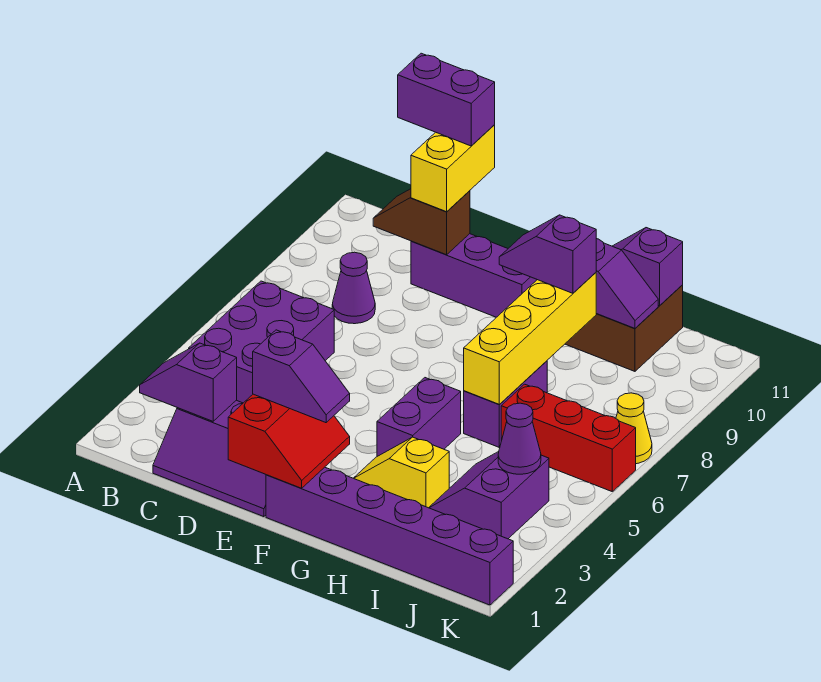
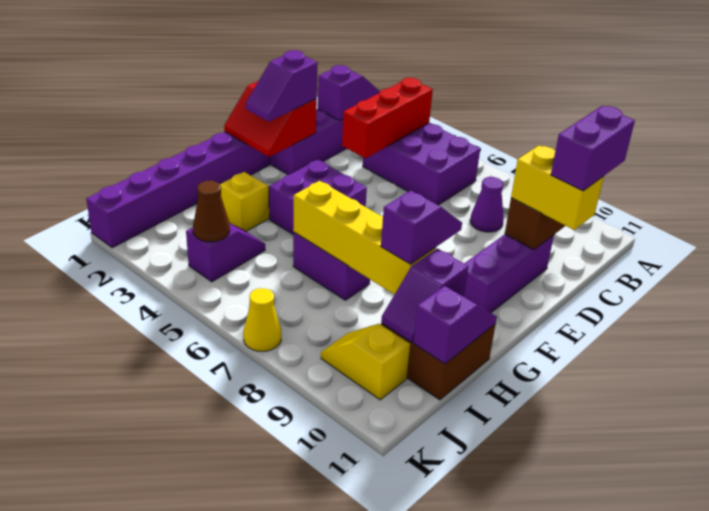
purple 1x2 brick [377,378,461,456] -> purple 2x2 brick [269,160,367,234]
purple 2x2 slope [429,452,549,539] -> purple 1x2 slope [186,223,265,282]
red 1x3 brick [501,384,636,491] -> red 1x3 brick moved to [342,78,433,158]
purple 1x1 cone [498,403,541,474] -> brown 1x1 cone [193,181,230,242]
none -> yellow 1x2 slope [321,324,410,400]

